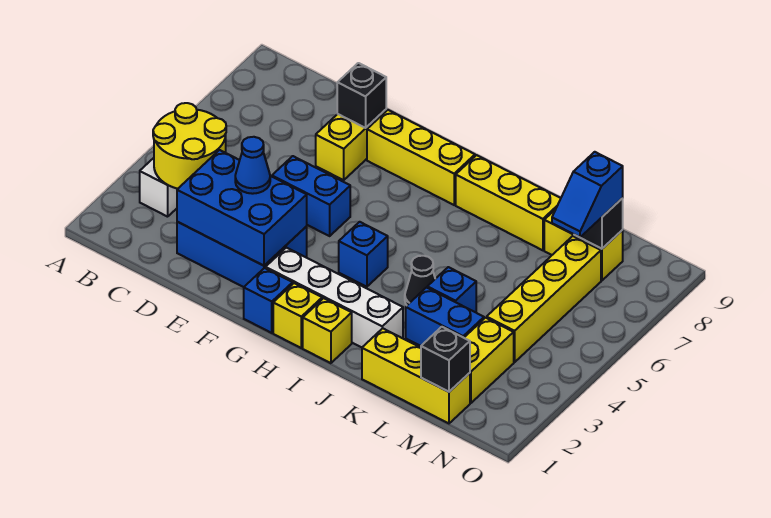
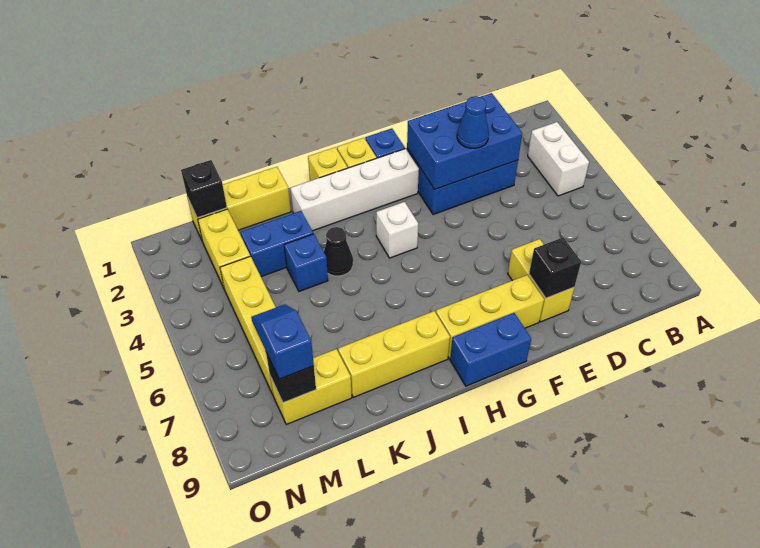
yellow 2x2 round brick [153,103,226,189] -> none
blue 1x2 brick [272,156,350,236] -> blue 1x2 brick moved to [450,313,531,386]
blue 1x1 brick [339,222,388,287] -> white 1x1 brick [376,202,418,258]

